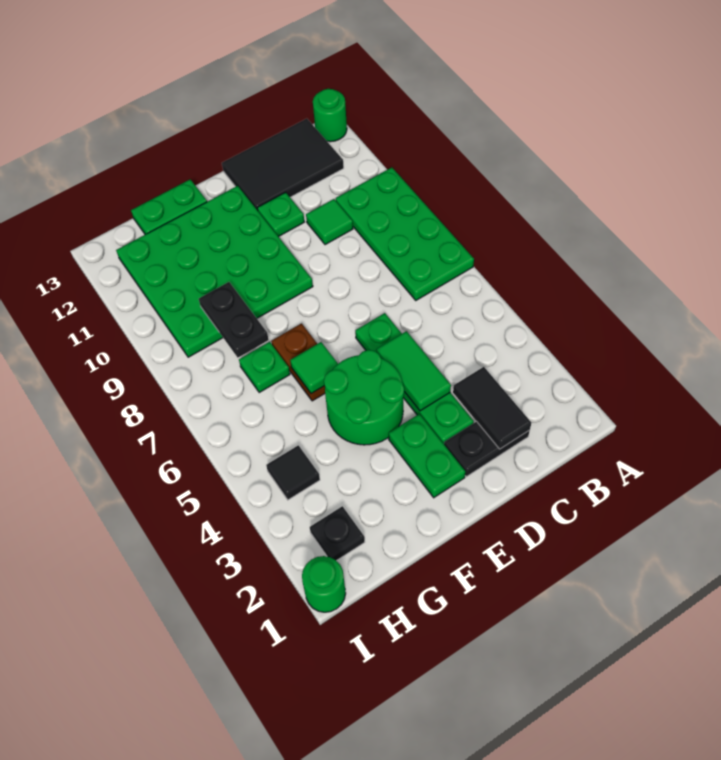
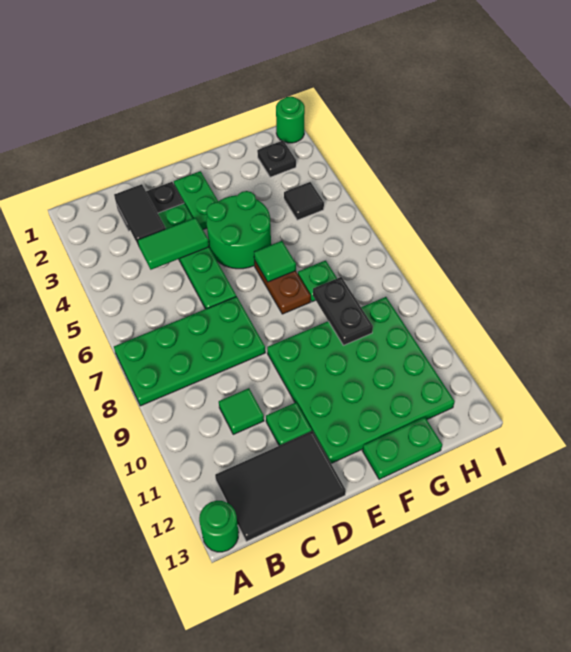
green 2x4 plate [336,167,474,300] -> green 2x4 plate turned to [114,296,265,406]
green 1x2 tile [376,331,451,411] -> green 1x2 tile turned to [138,218,209,270]

